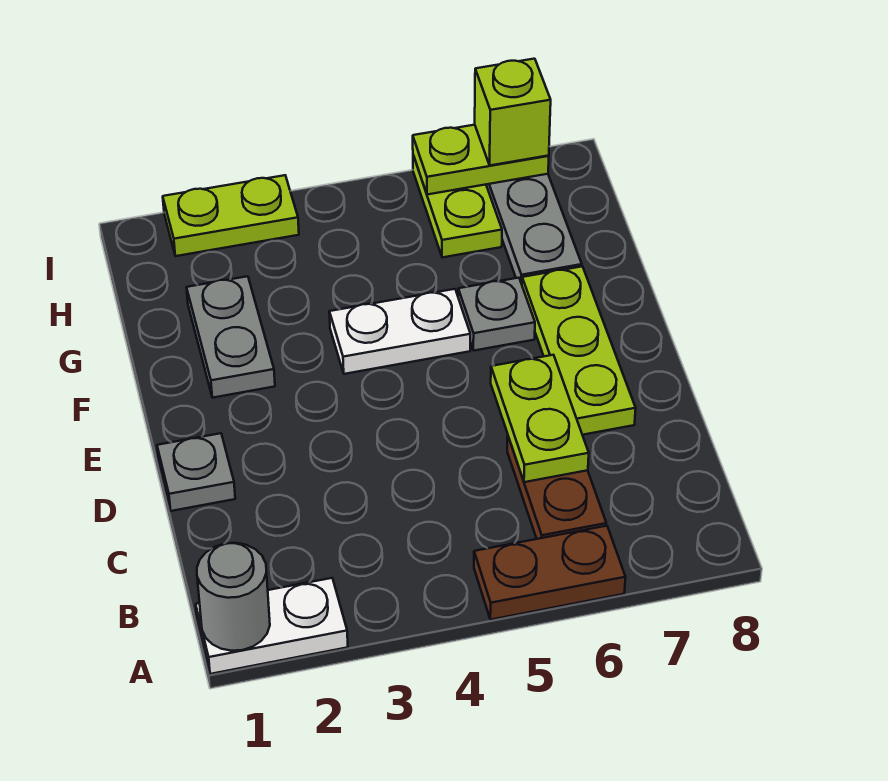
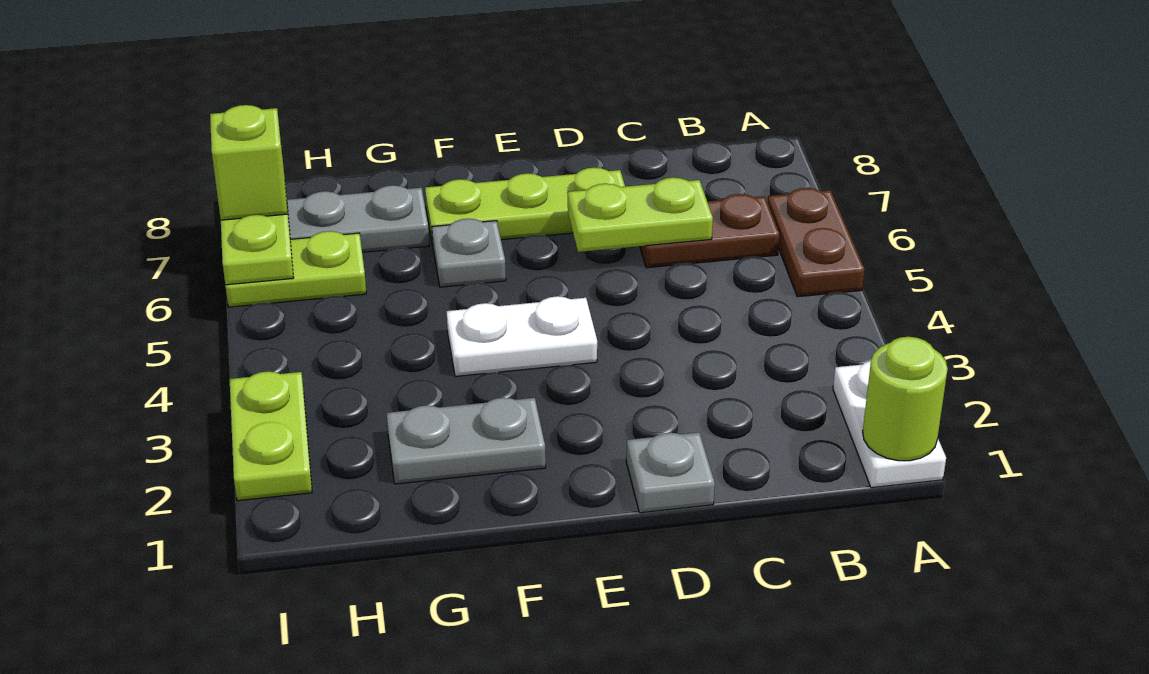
grey 1x1 round brick [197,543,270,651] -> lime 1x1 round brick [863,337,948,461]
white 1x2 plate [329,289,470,374] -> white 1x2 plate turned to [447,296,597,376]

